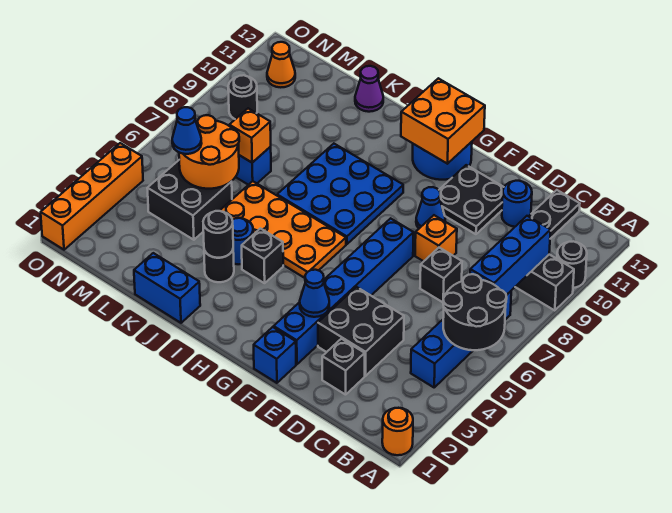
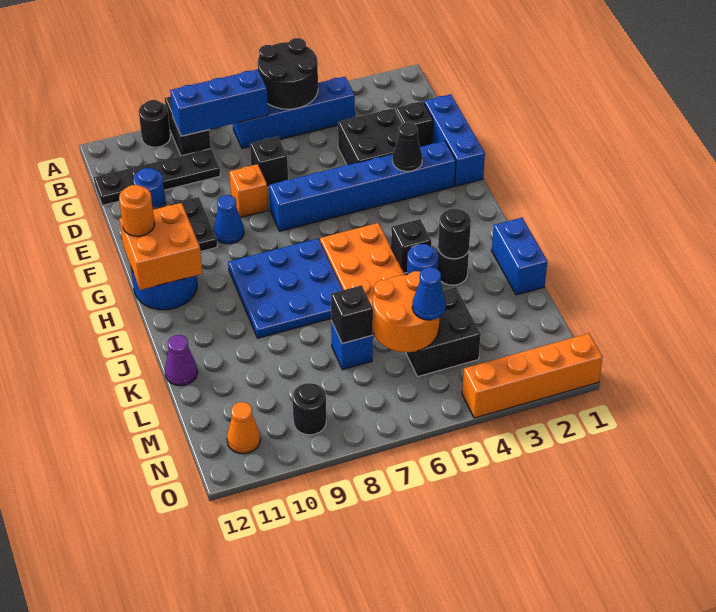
orange 1x1 round brick [382,408,413,455] -> orange 1x1 round brick moved to [119,185,155,236]
blue 1x1 brick [254,327,296,383] -> blue 1x3 brick [424,94,485,186]
blue 1x1 cone [300,270,329,317] -> black 1x1 cone [392,122,422,171]
orange 1x1 brick [229,108,271,163] -> black 1x1 brick [331,285,373,344]

